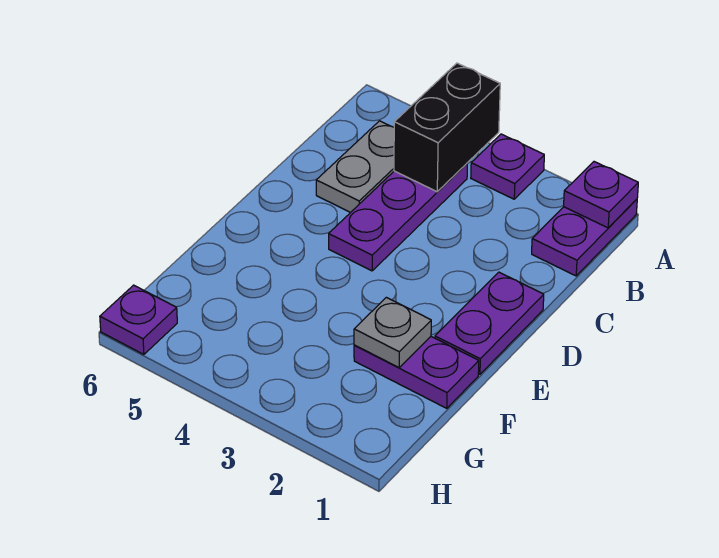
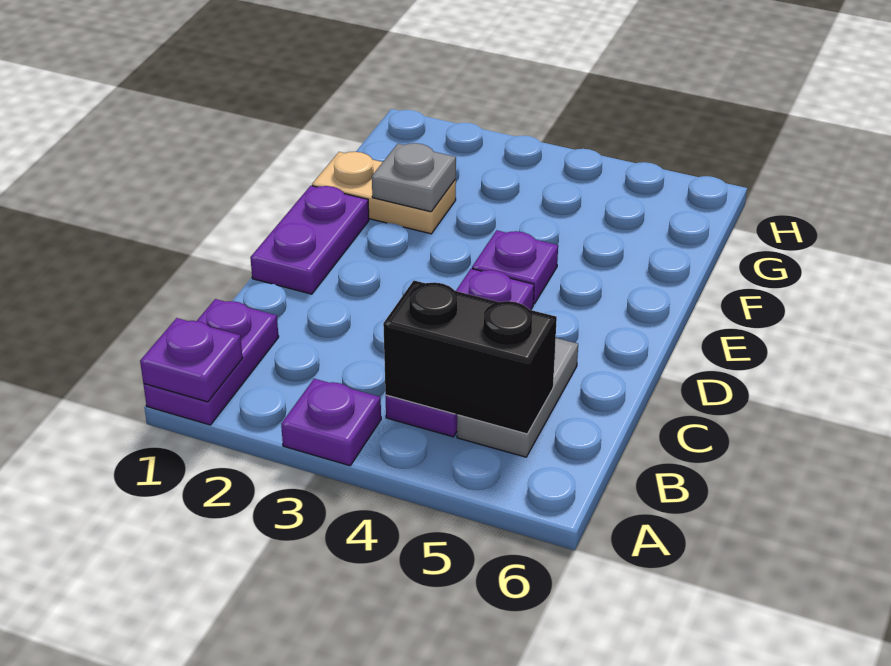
black 1x2 brick [394,63,500,192] -> black 1x2 brick turned to [383,281,557,434]
purple 1x2 plate [354,337,479,408] -> tan 1x2 plate [312,152,456,234]
purple 1x1 plate [100,285,177,354] -> purple 1x1 plate moved to [472,230,558,304]

